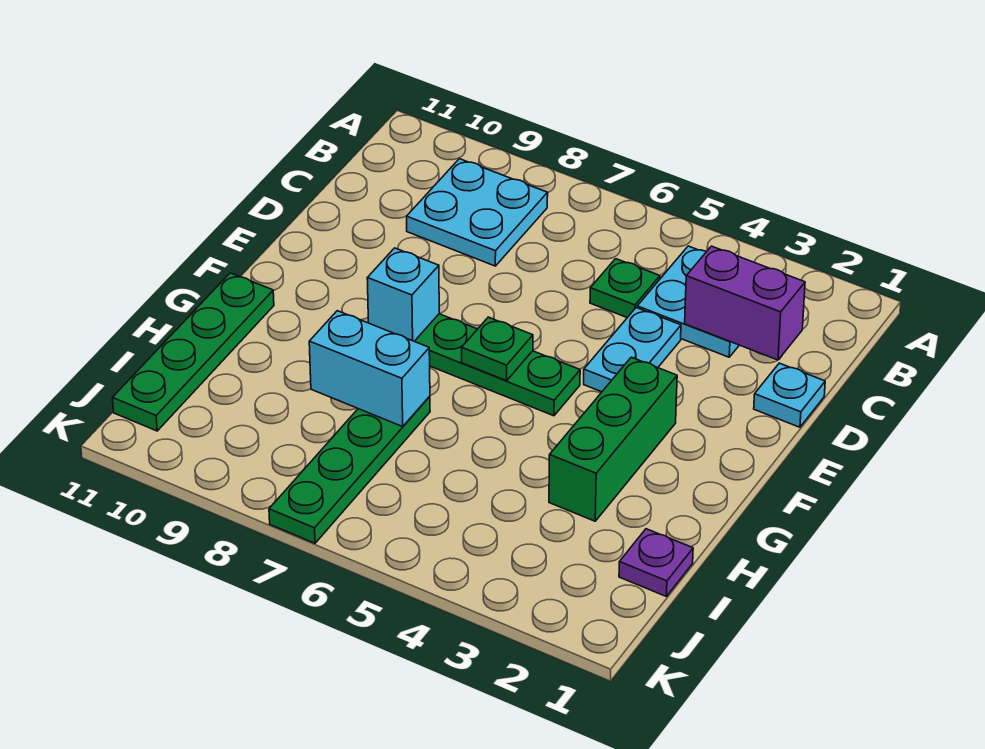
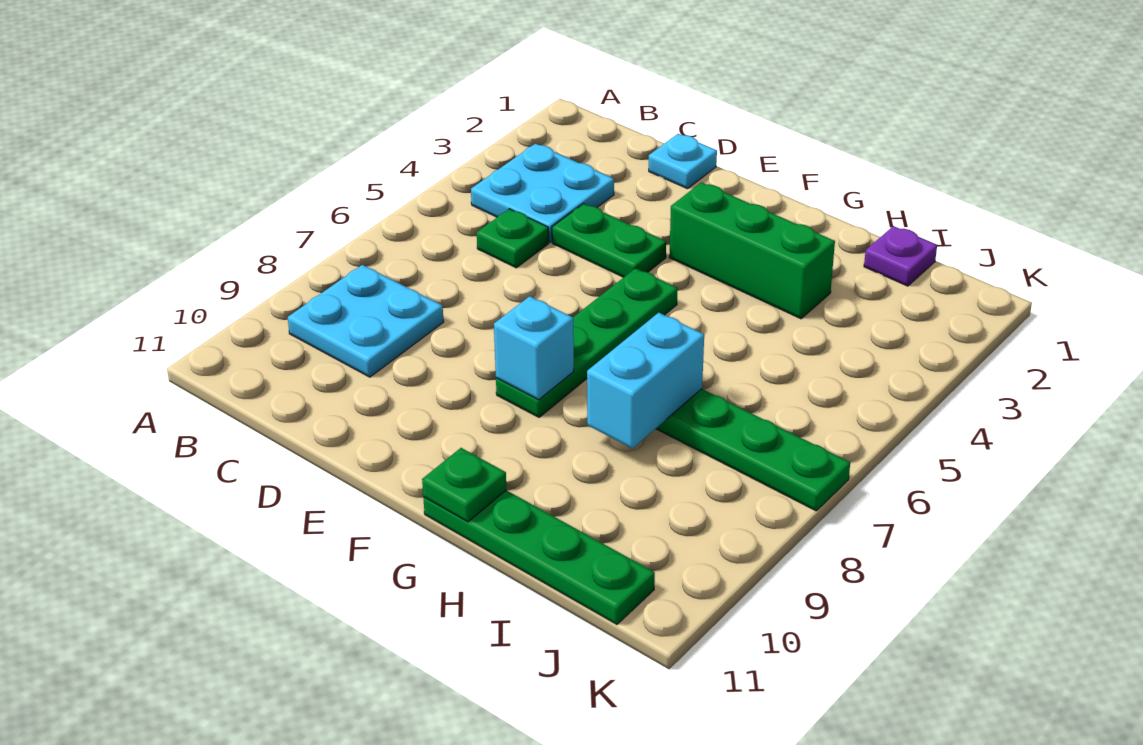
purple 1x2 brick [685,246,805,360] -> none
cyan 1x2 plate [584,308,681,392] -> green 1x2 plate [552,204,666,277]
green 1x1 plate [462,317,533,381] -> green 1x1 plate moved to [422,448,506,522]

